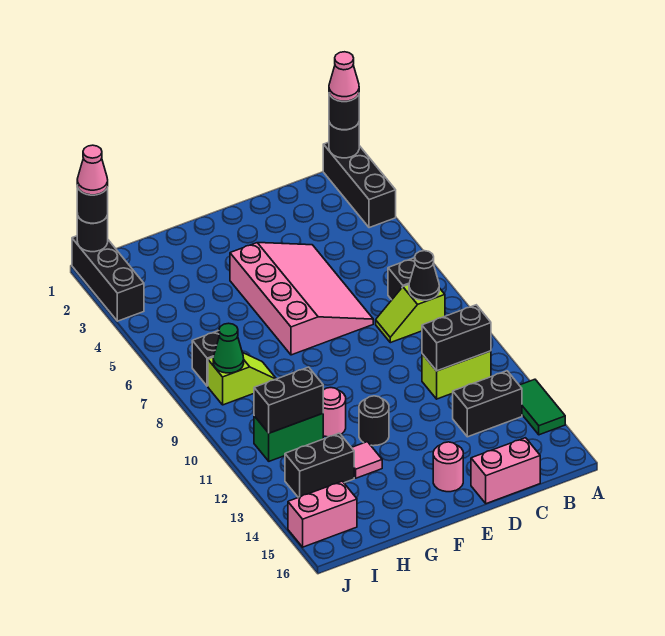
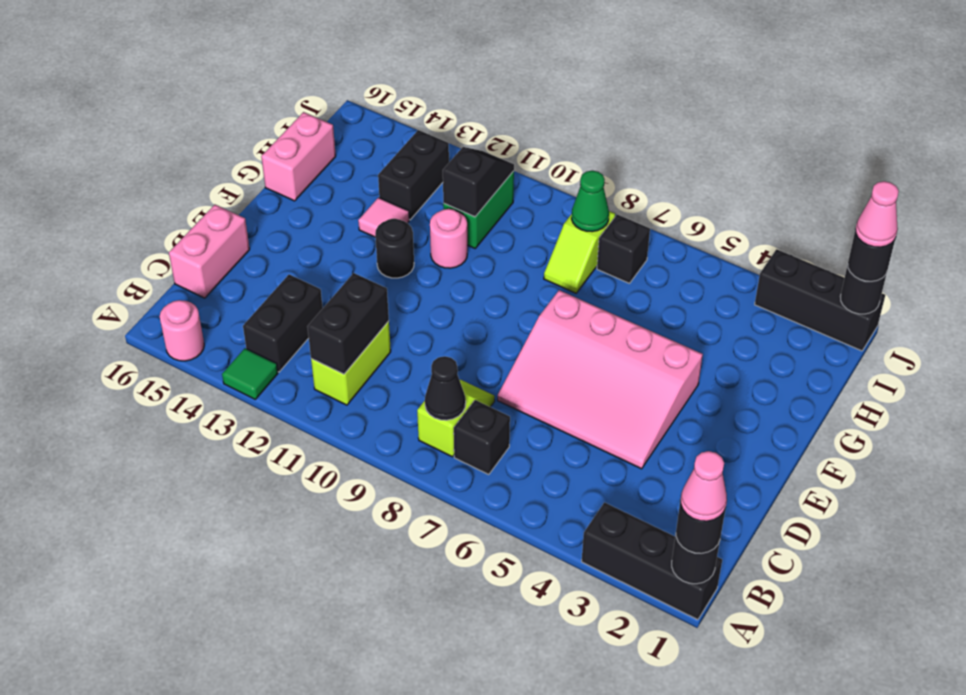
green 1x2 tile [519,379,565,435] -> green 1x1 tile [222,348,278,399]
pink 1x1 round brick [433,442,463,492] -> pink 1x1 round brick moved to [160,300,204,361]
black 1x2 brick [254,367,323,433] -> black 1x2 slope [443,147,514,217]
pink 1x2 brick [288,481,357,547] -> pink 1x2 brick moved to [261,112,336,201]

